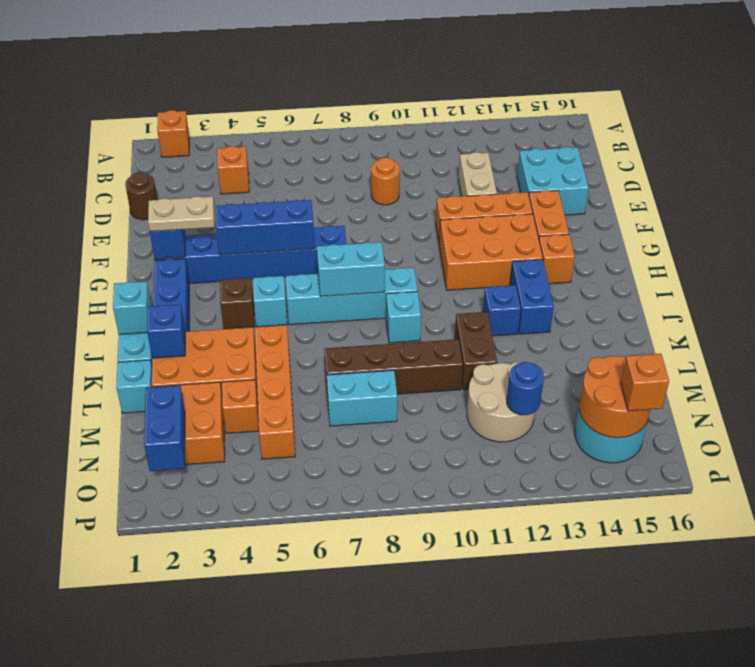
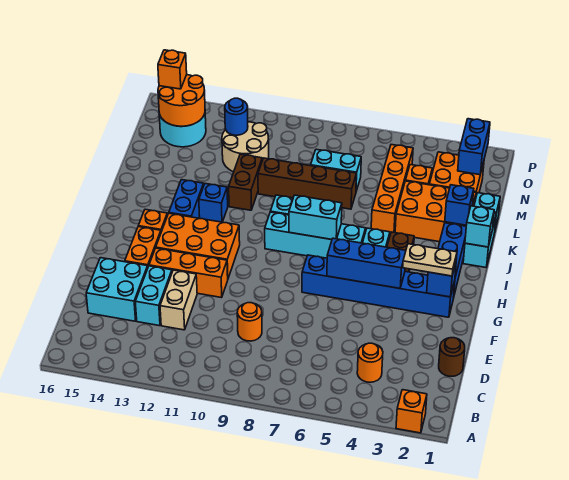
orange 1x1 brick [217,146,249,194] -> orange 1x1 round brick [357,343,383,382]
none -> cyan 1x2 brick [135,266,172,326]

